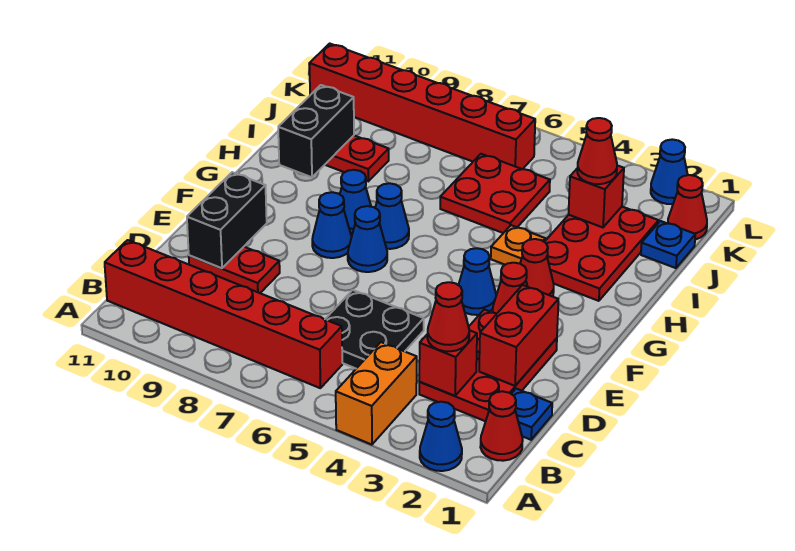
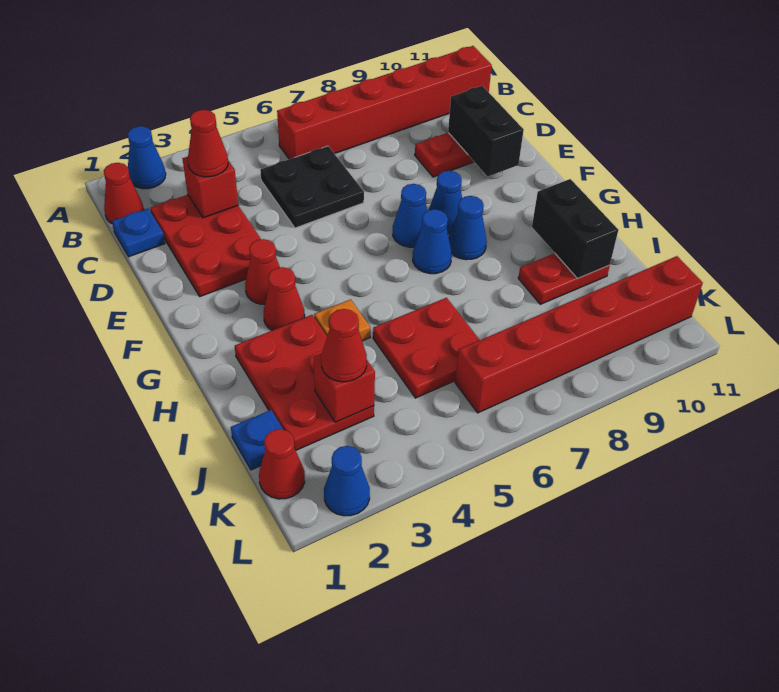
orange 1x2 brick [336,342,417,445] -> none
red 1x2 brick [479,285,558,386] -> none
blue 1x1 cone [459,248,496,315] -> none

